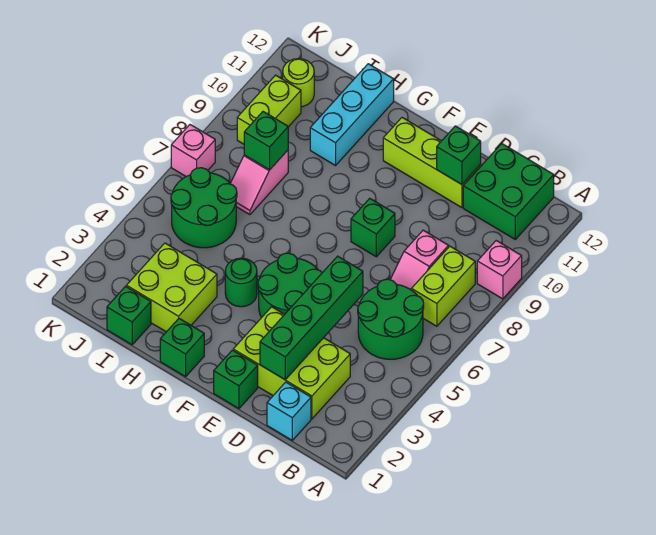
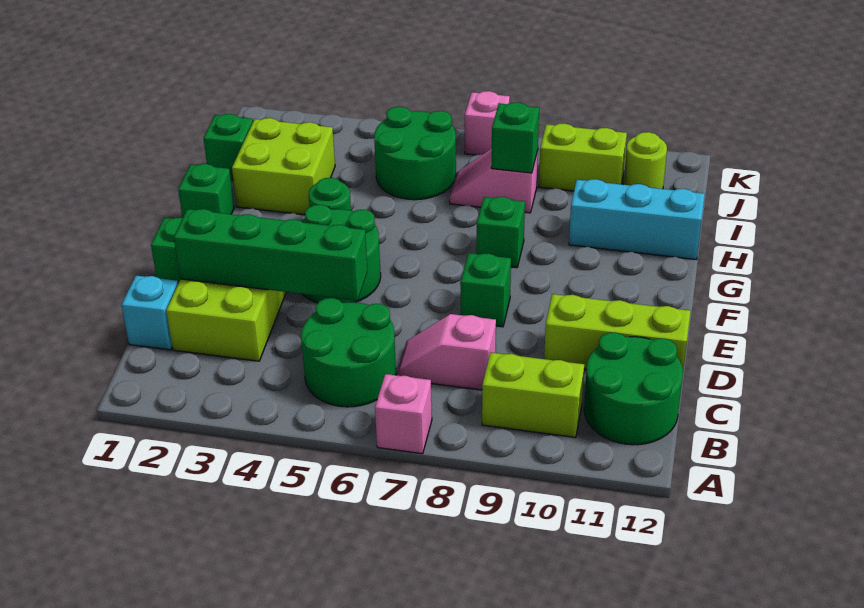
pink 1x1 brick [477,241,522,299] -> pink 1x1 brick moved to [375,374,432,454]
lime 1x2 brick [411,246,475,326] -> lime 1x2 brick moved to [482,352,584,438]
green 2x2 brick [463,144,554,239] -> green 2x2 round brick [584,332,683,445]
lime 1x3 brick [383,118,481,208] -> lime 1x3 brick turned to [544,294,691,370]
green 1x1 brick [437,126,481,185] -> green 1x1 brick moved to [476,197,525,268]

